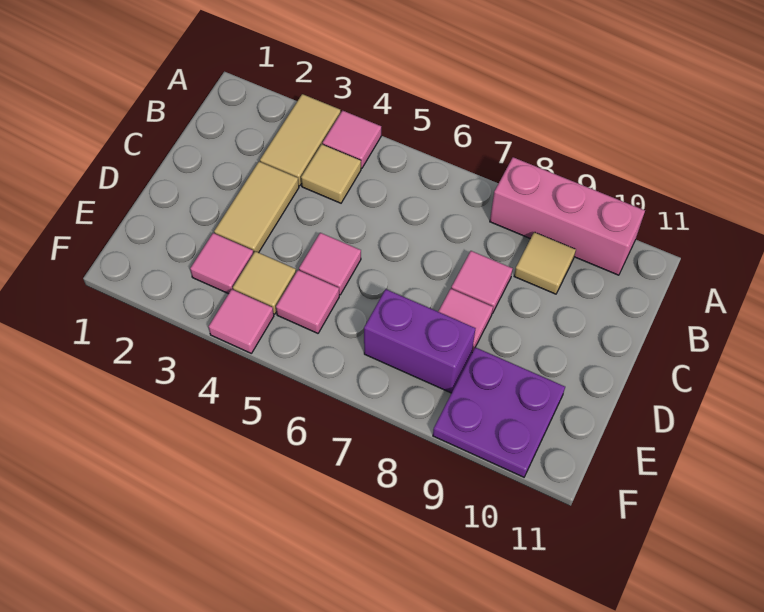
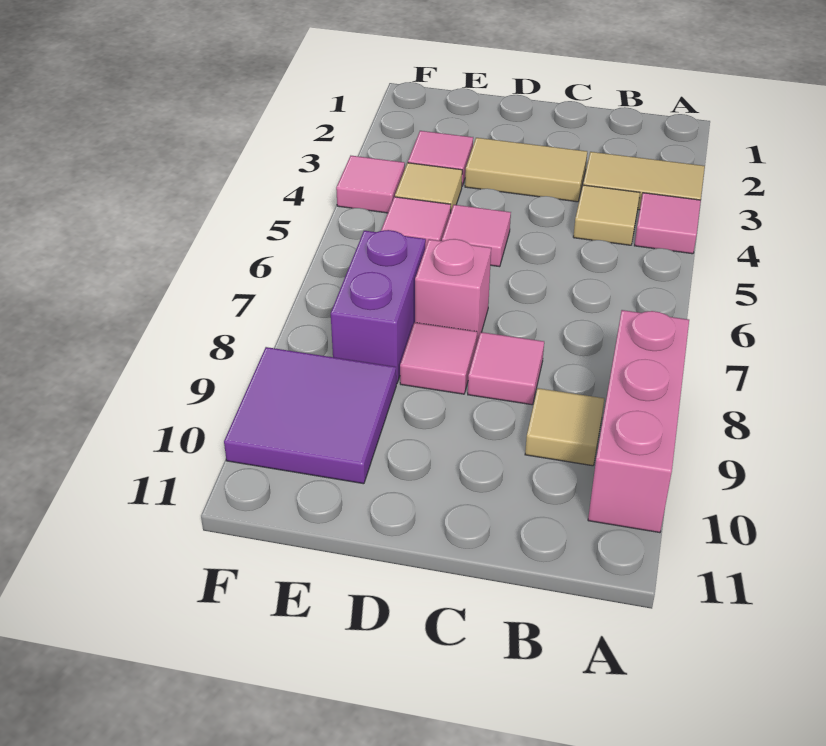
none -> pink 1x1 brick [415,239,491,342]
purple 2x2 plate [433,347,565,477] -> purple 2x2 tile [224,347,396,484]

